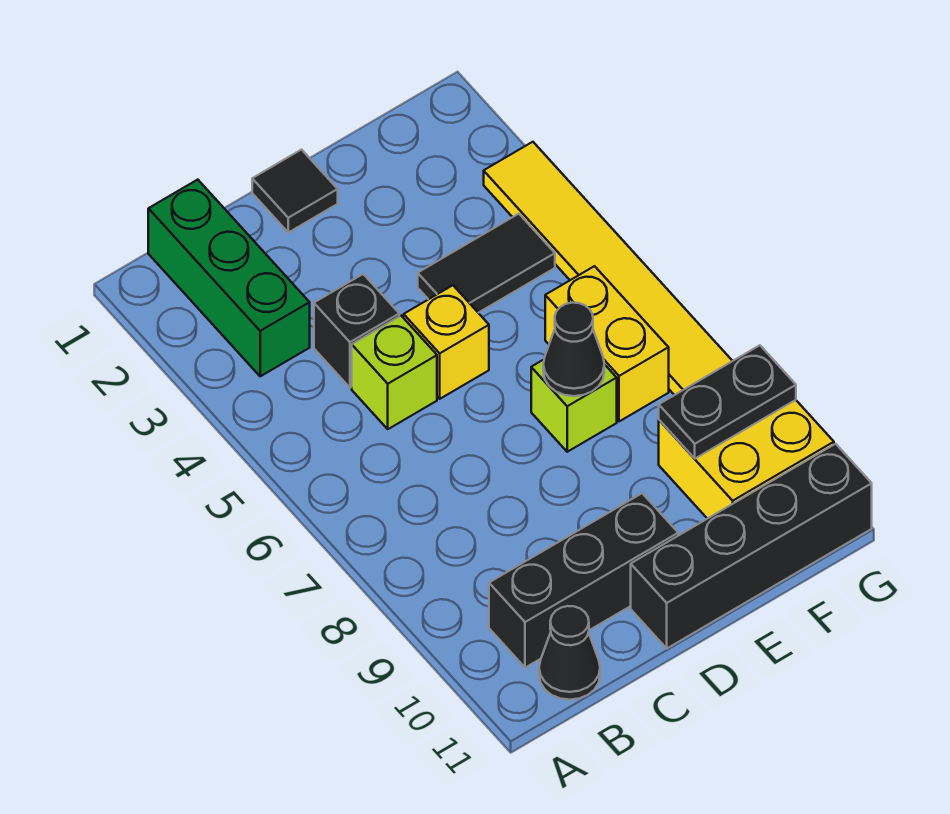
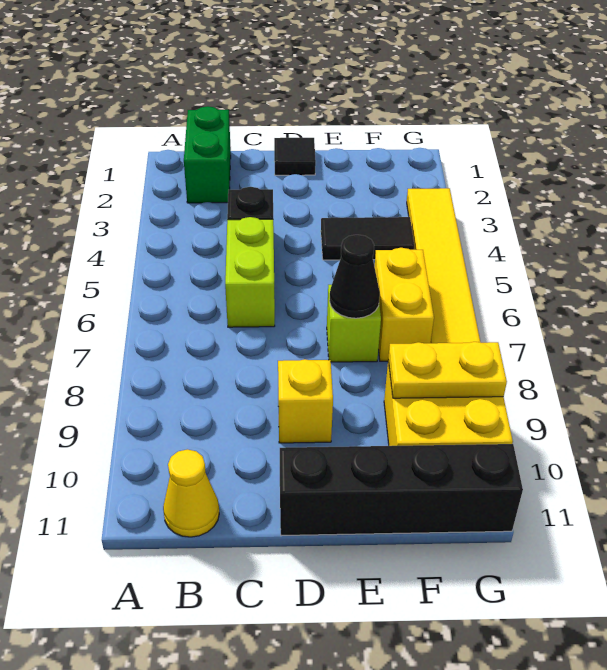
green 1x3 brick [148,180,310,376] -> green 1x2 brick [184,106,231,203]
black 1x3 brick [489,493,678,668] -> none
black 1x1 cone [539,606,600,700] -> yellow 1x1 cone [163,449,219,537]
lime 1x1 brick [352,316,437,429] -> lime 1x2 brick [225,217,275,327]
yellow 1x1 brick [404,285,489,399] -> yellow 1x1 brick moved to [278,359,333,443]
black 1x2 plate [659,345,796,458] -> yellow 1x2 plate [388,342,507,398]

